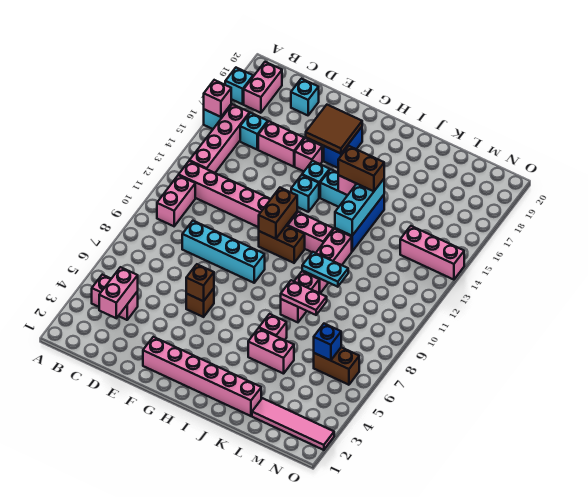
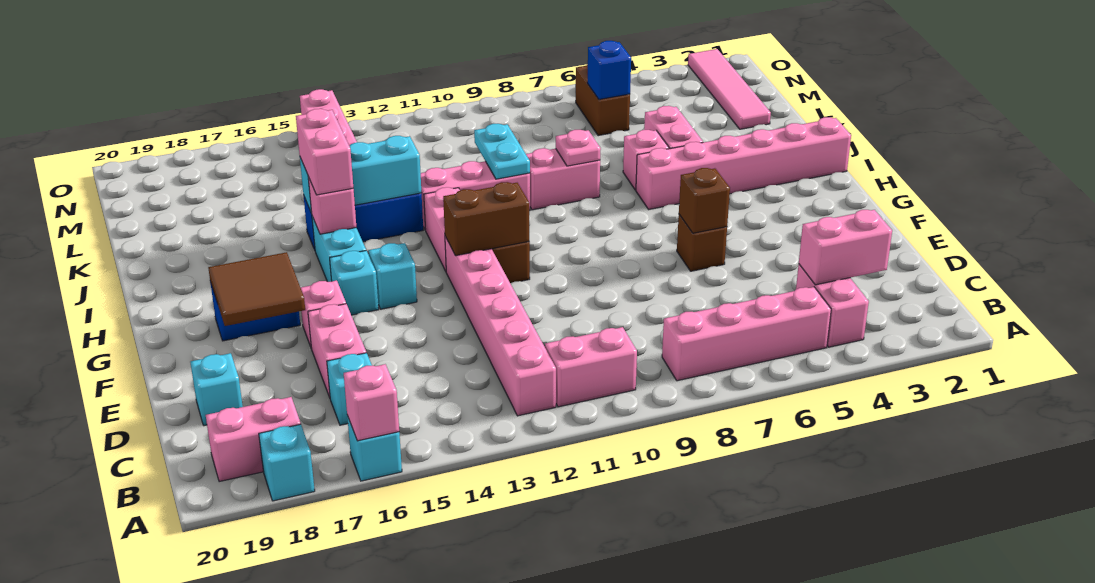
pink 1x4 brick [189,104,250,173] -> pink 1x4 brick moved to [662,287,831,381]
cyan 1x4 brick [182,221,265,283] -> none
pink 1x6 brick [143,337,261,416] -> pink 1x6 brick turned to [636,117,851,210]
brown 1x2 brick [338,146,384,191] -> pink 1x2 brick [296,109,353,195]
pink 1x2 plate [281,280,327,315] -> pink 1x1 plate [556,130,601,166]

